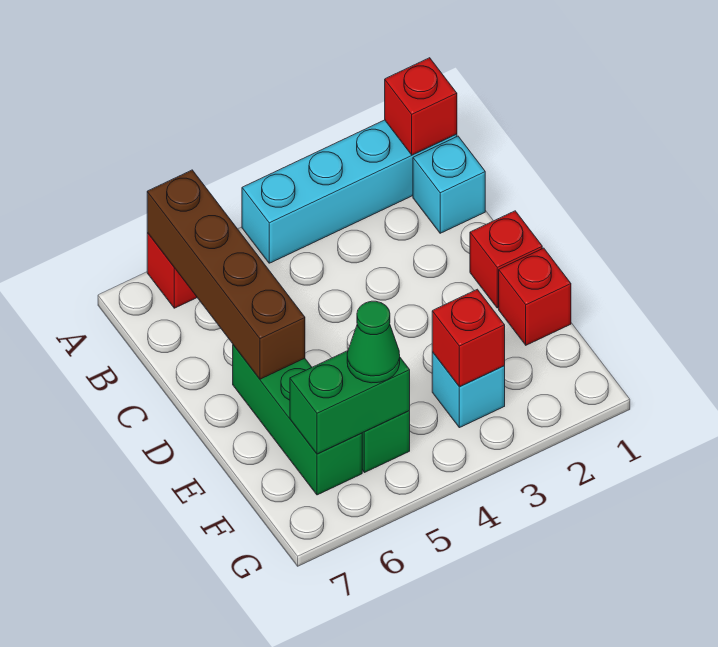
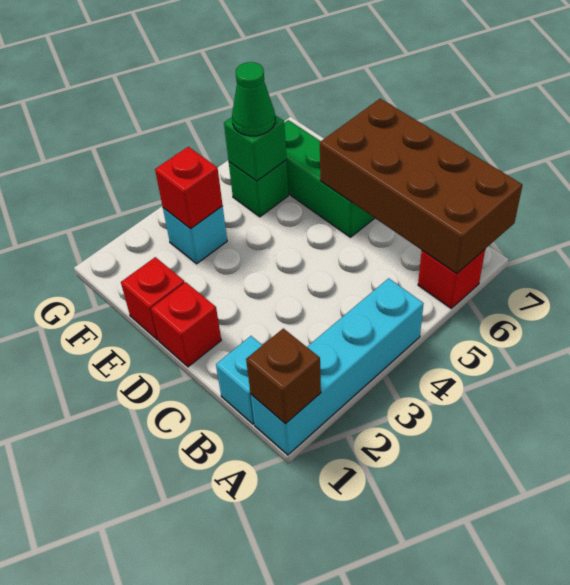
red 1x1 brick [385,58,457,155] -> brown 1x1 brick [246,328,321,424]
brown 1x4 brick [147,170,305,379] -> brown 2x4 brick [320,99,523,274]
green 1x2 brick [290,351,410,454] -> green 1x1 brick [224,115,286,181]

